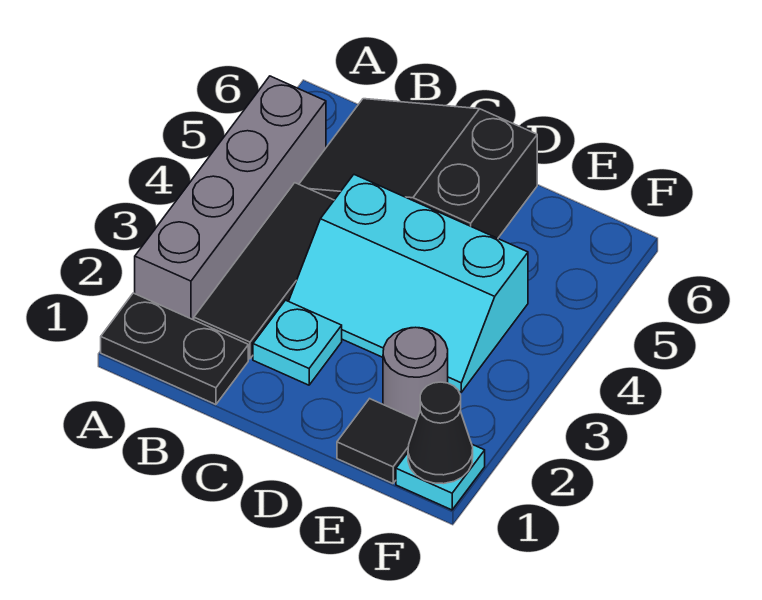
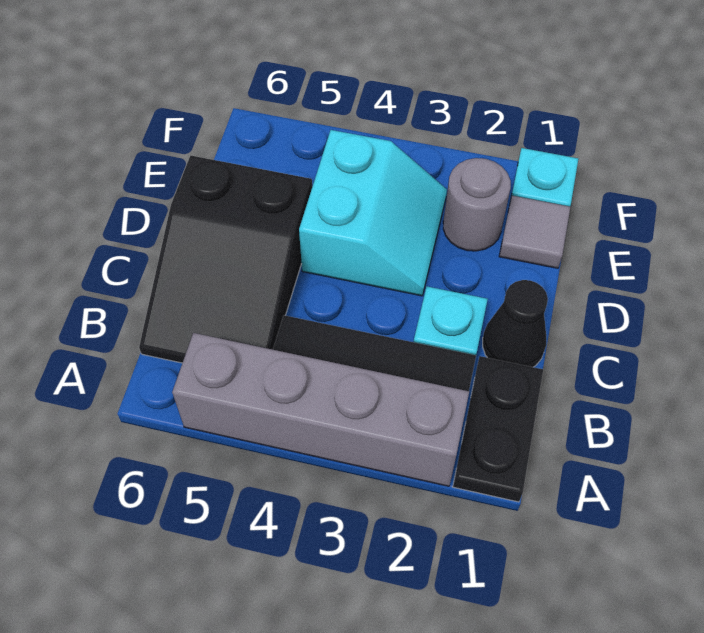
cyan 2x3 slope [289,175,528,392] -> cyan 2x2 slope [299,130,447,296]
black 1x1 tile [337,399,417,484] -> grey 1x1 tile [499,196,570,268]
black 1x1 cone [408,382,473,484] -> black 1x1 cone moved to [483,280,548,367]

